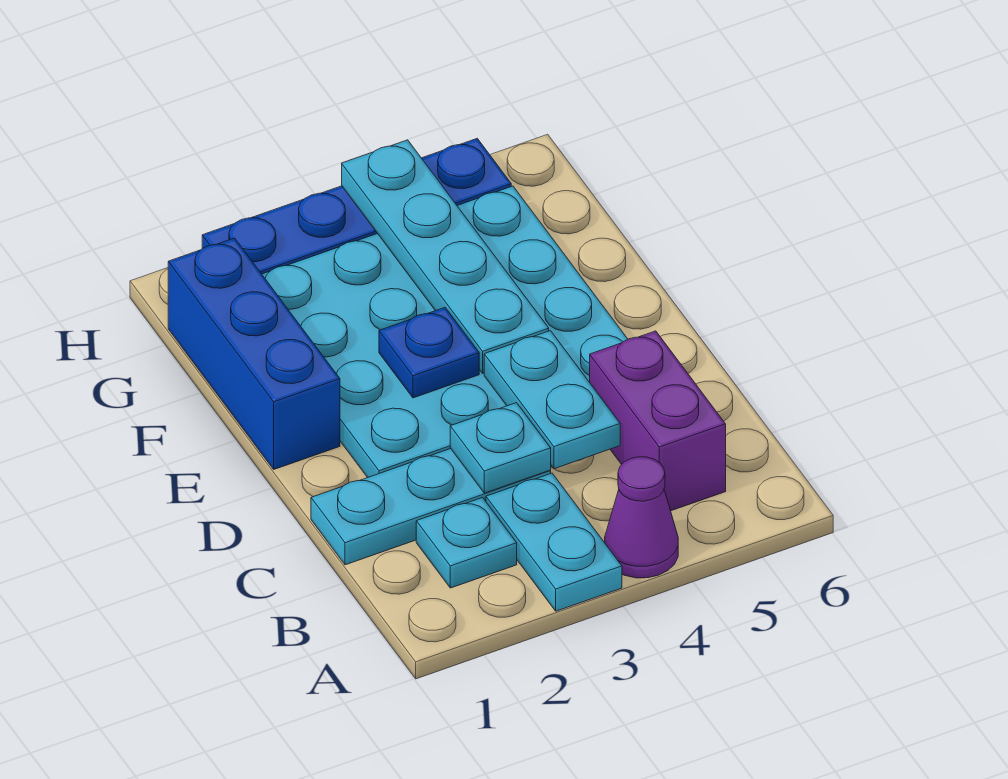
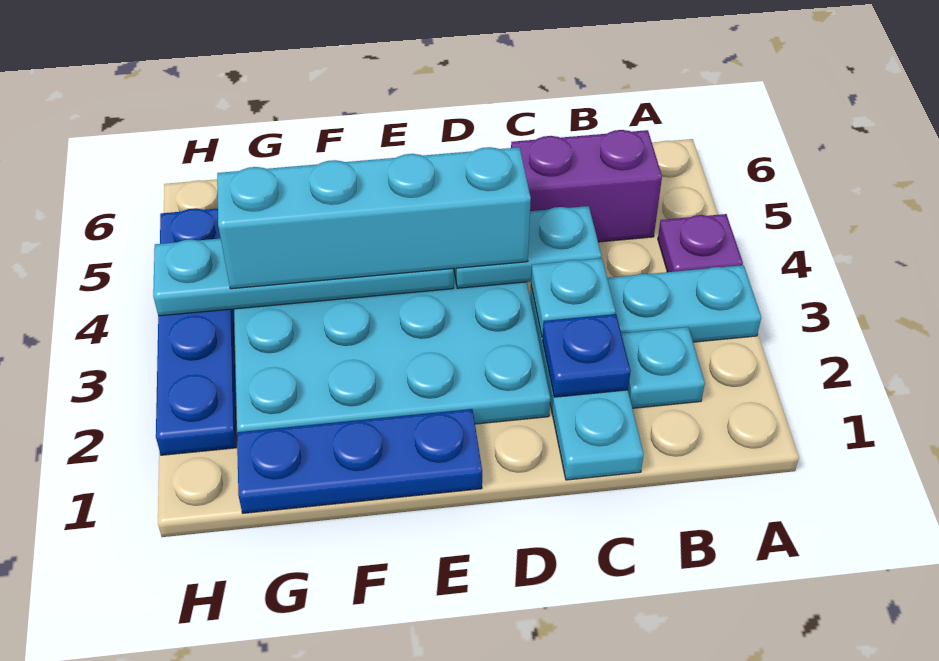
purple 1x1 cone [605,457,678,578] -> purple 1x1 plate [658,214,743,272]
none -> cyan 1x4 brick [217,147,531,289]
blue 1x3 brick [168,238,340,469] -> blue 1x3 plate [237,409,482,513]
blue 1x1 plate [379,308,479,398] -> blue 1x1 plate moved to [542,314,631,397]

